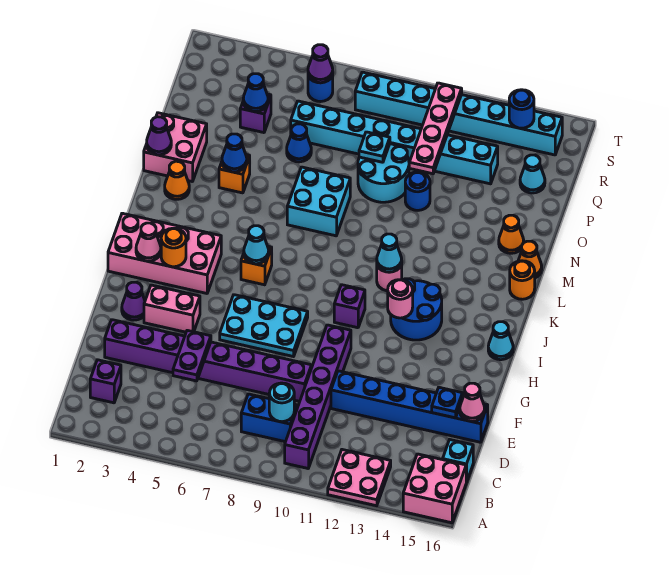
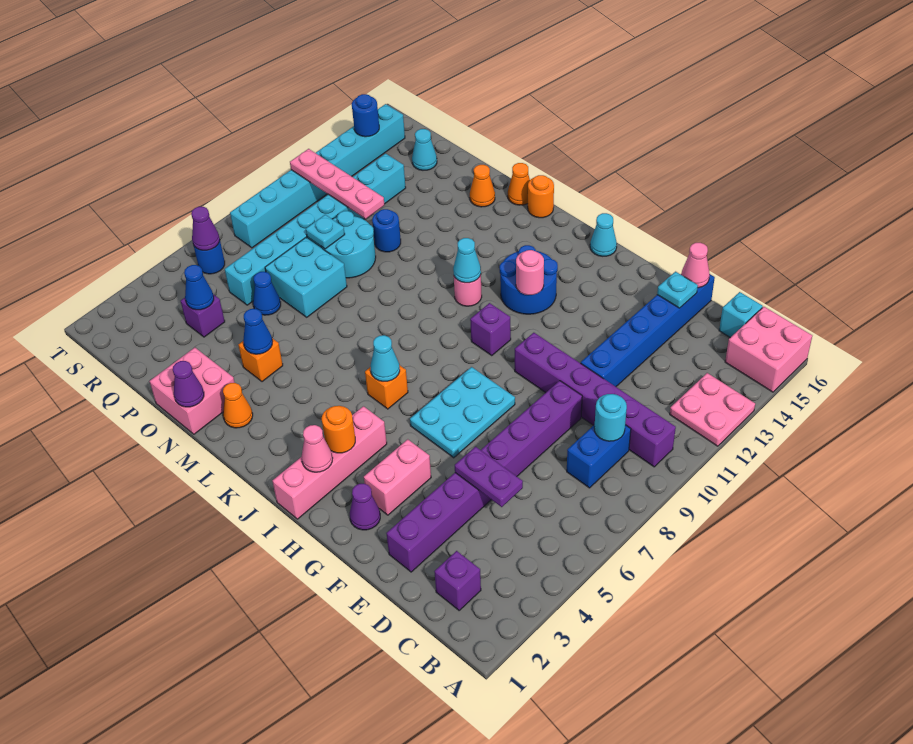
blue 1x1 plate [432,387,462,418] -> cyan 1x1 plate [657,272,698,308]
pink 2x4 brick [108,213,221,293] -> pink 1x4 brick [272,406,387,519]
cyan 2x2 brick [287,167,350,236] -> cyan 2x2 brick moved to [265,238,347,317]

